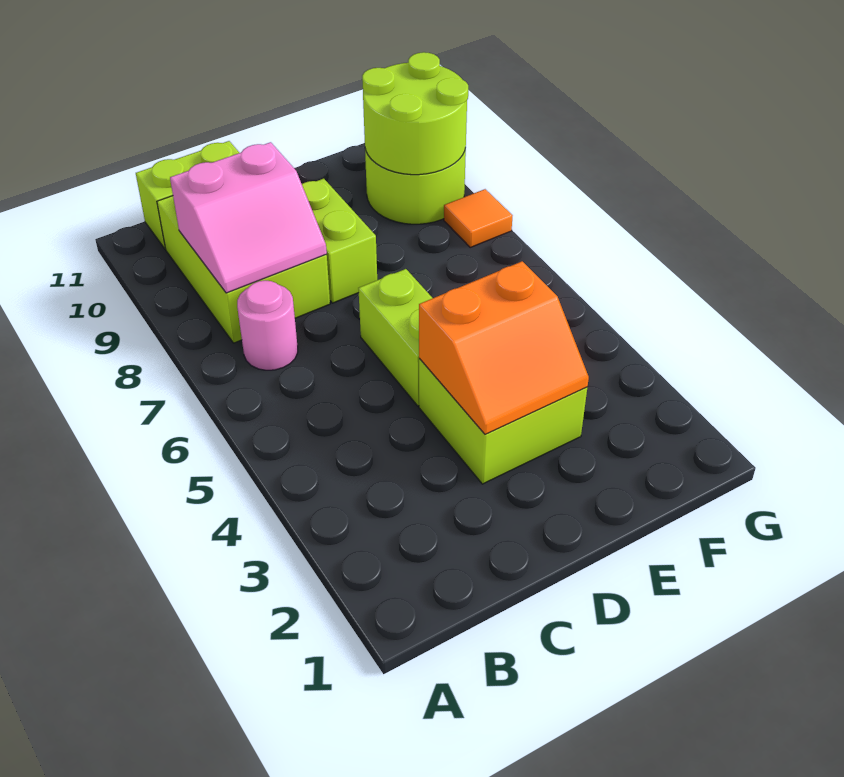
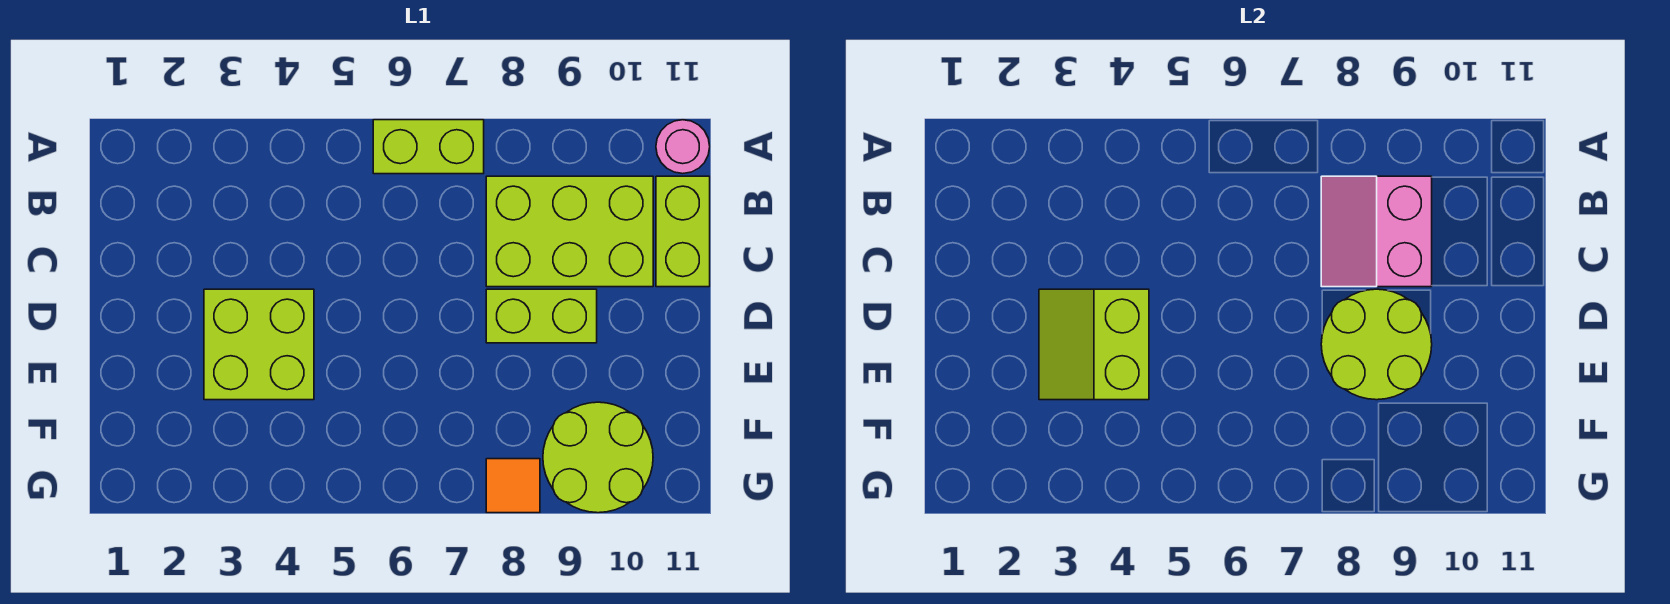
pink 1x1 round brick [237,281,298,370] -> pink 1x1 round brick moved to [656,120,710,174]
orange 2x2 slope [419,261,589,434] -> lime 2x2 slope [1039,289,1149,400]
lime 1x2 brick [358,269,432,406] -> lime 1x2 brick moved to [373,120,484,174]
lime 2x2 round brick [362,52,468,175] -> lime 2x2 round brick moved to [1321,289,1432,400]

